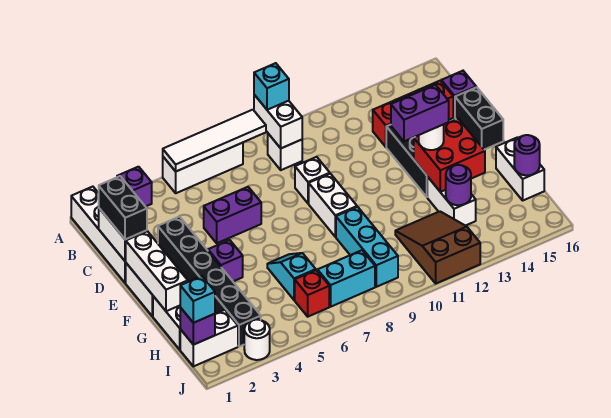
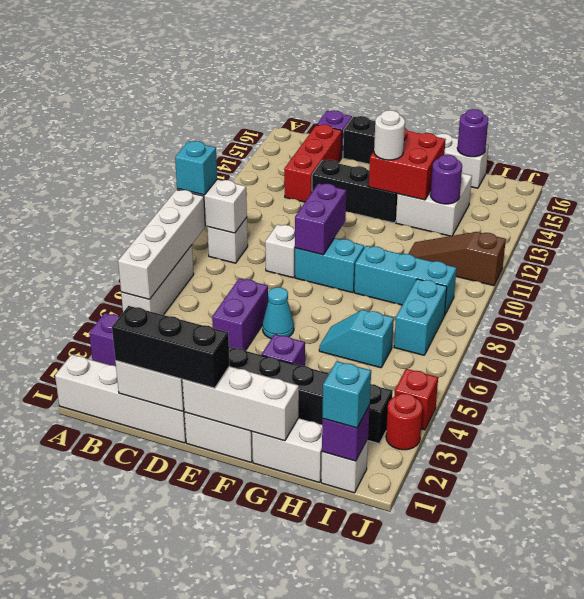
white 1x4 tile [163,110,266,171] -> white 1x4 brick [118,190,205,299]
black 1x2 brick [99,176,147,239] -> black 1x3 brick [112,306,230,388]
none -> cyan 1x1 cone [263,287,294,339]
white 1x2 brick [309,174,357,237] -> cyan 1x2 brick [295,238,364,293]
purple 1x2 brick [391,85,449,141] -> purple 1x2 brick moved to [295,183,346,255]
white 1x2 brick [427,177,476,226] -> white 2x2 brick [396,173,472,236]
brown 2x3 slope [395,211,480,283] -> brown 1x3 slope [408,232,506,286]
white 1x2 brick [180,310,238,366] -> white 1x1 brick [321,439,368,493]
red 1x1 brick [295,270,329,317] -> red 1x1 brick moved to [395,369,438,430]
white 1x1 round brick [244,320,270,360] -> red 1x1 round brick [386,393,423,450]

